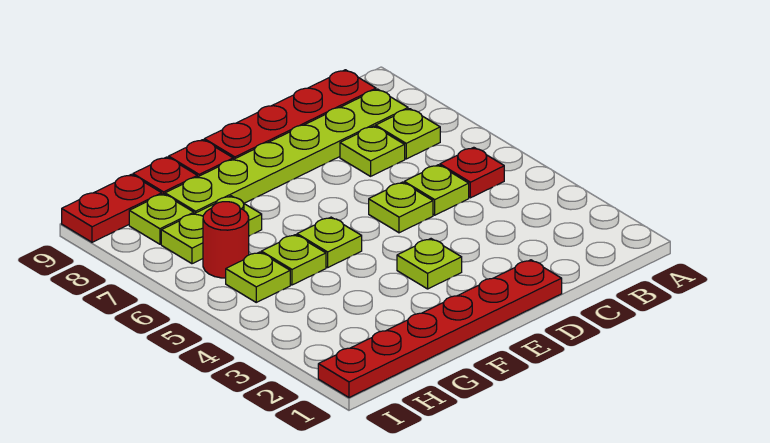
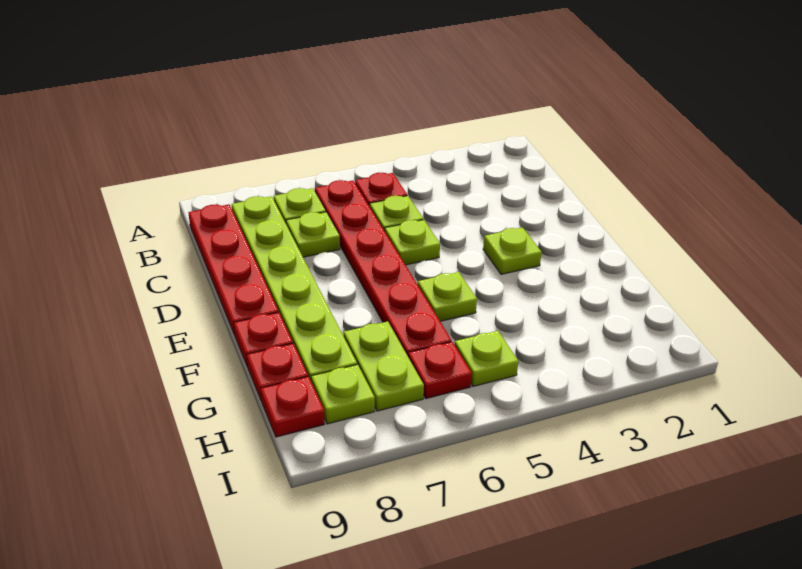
red 1x6 plate [318,260,562,398] -> red 1x6 plate moved to [315,180,452,356]
lime 1x1 plate [261,235,326,285] -> none
red 1x1 round brick [203,202,249,278] -> red 1x1 plate [408,342,472,399]
red 1x2 plate [62,175,162,242] -> red 1x1 plate [261,377,325,437]

